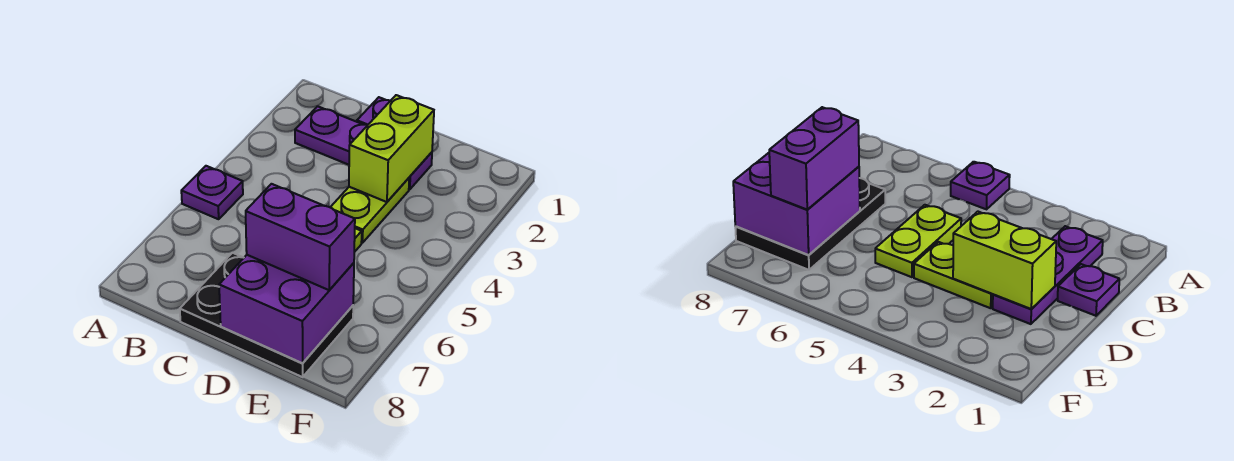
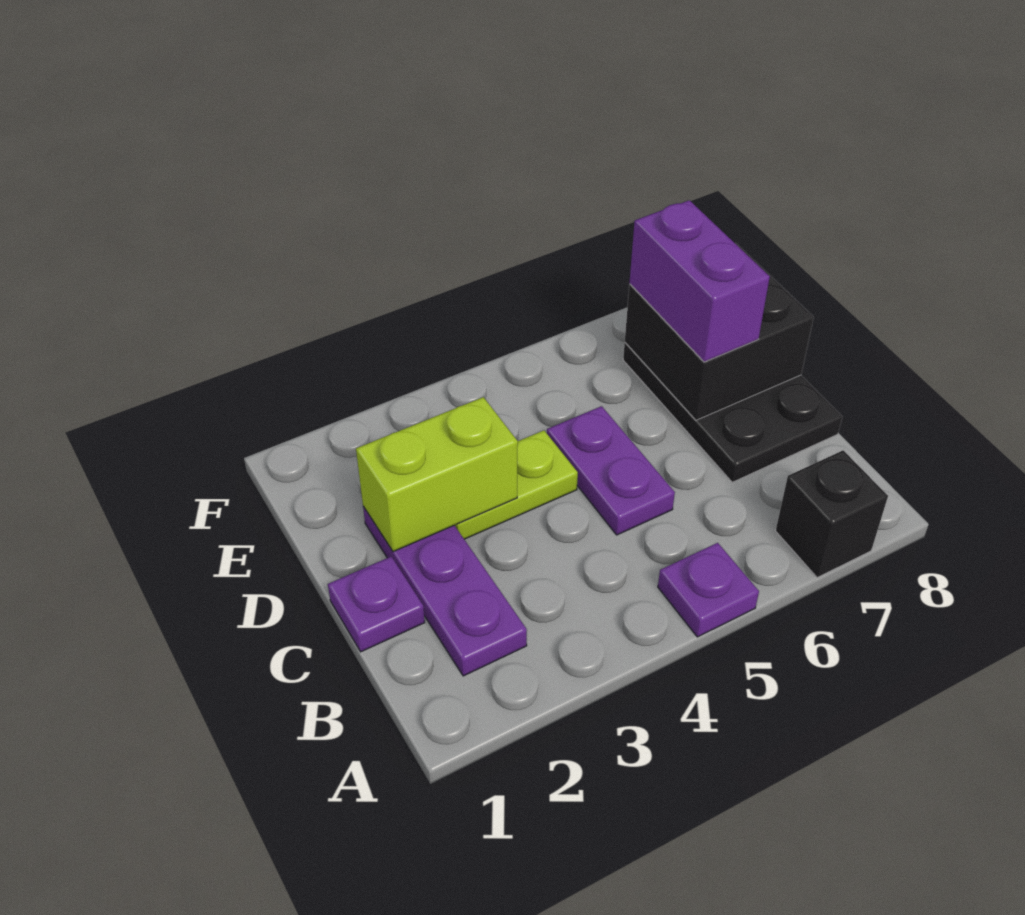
none -> black 1x1 brick [776,450,888,577]
lime 1x2 plate [875,205,961,277] -> purple 1x2 plate [547,406,675,535]
purple 2x2 brick [219,255,354,363] -> black 2x2 brick [625,243,814,420]

